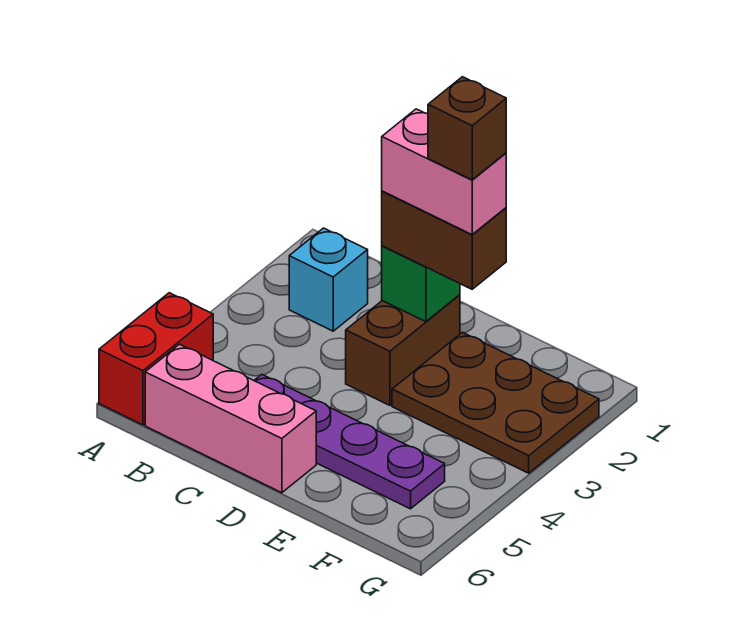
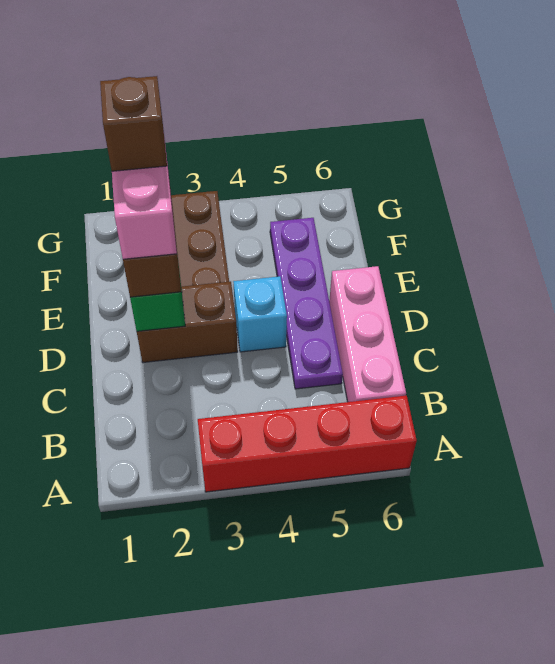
red 1x2 brick [99,293,213,425] -> red 1x4 brick [198,396,417,492]
cyan 1x1 brick [289,228,368,331] -> cyan 1x1 brick moved to [233,276,287,352]

